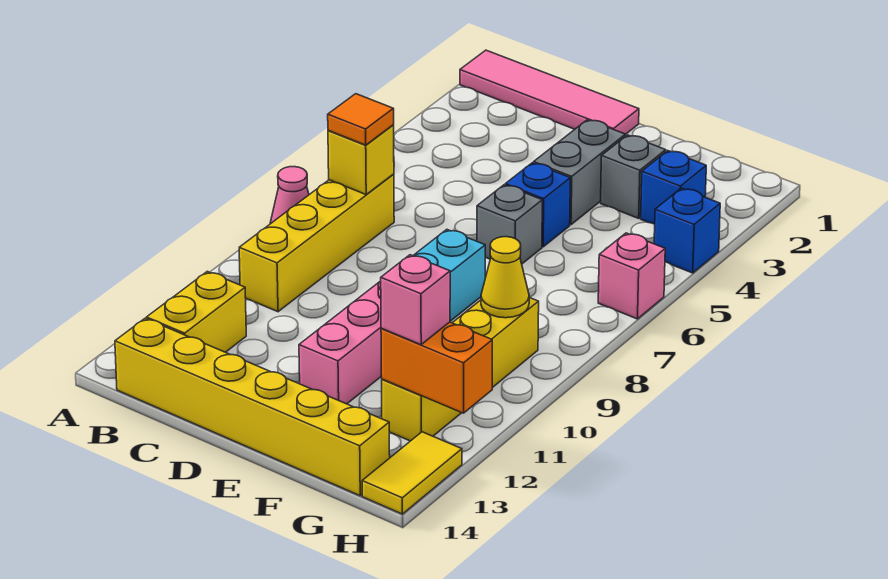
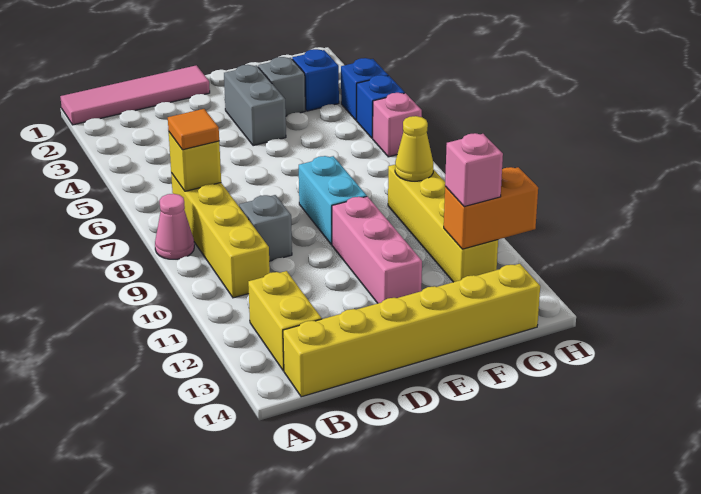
blue 1x1 brick [505,163,570,247] -> blue 1x1 brick moved to [357,75,405,138]
grey 1x1 brick [477,185,542,264] -> grey 1x1 brick moved to [239,195,292,261]
yellow 1x2 tile [362,432,462,514] -> none

